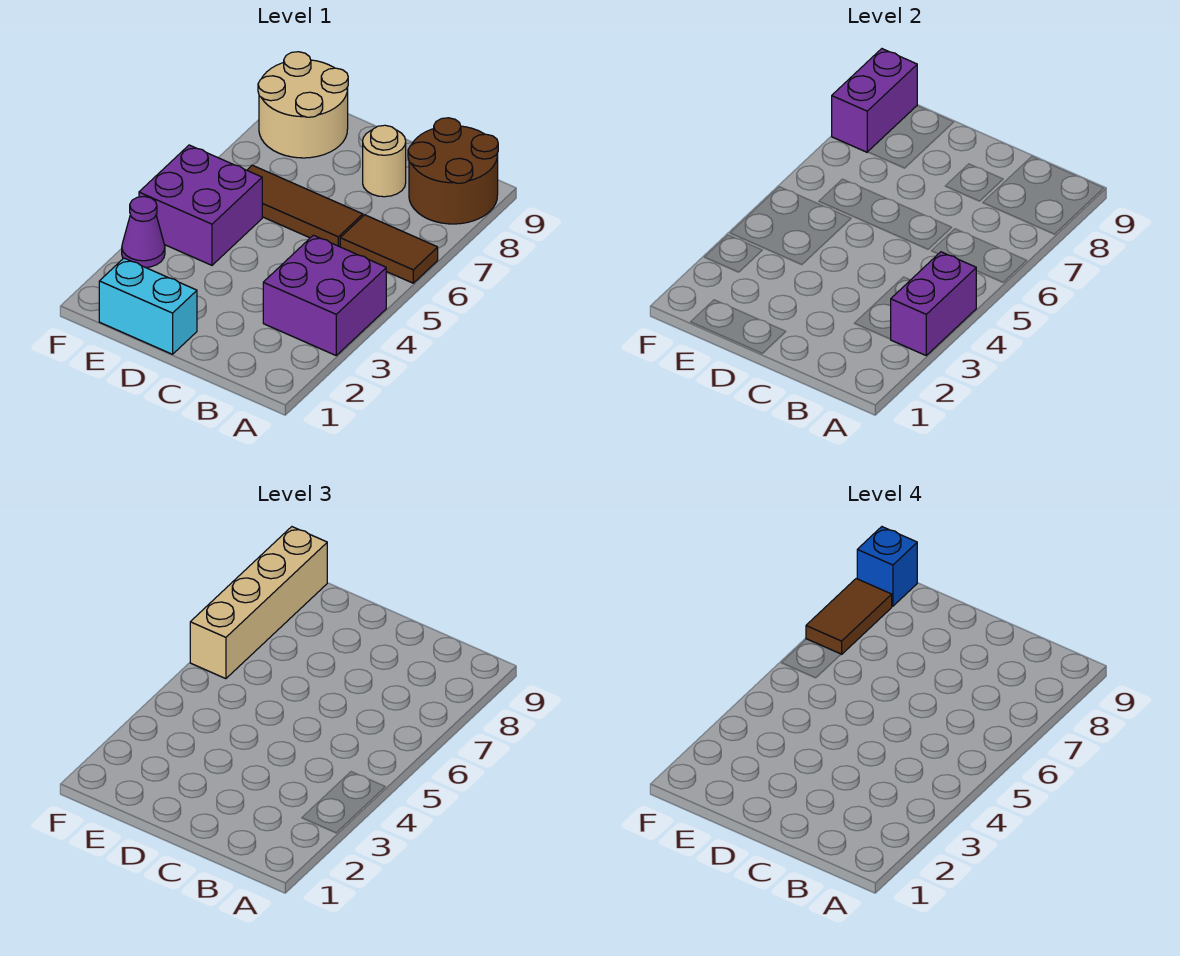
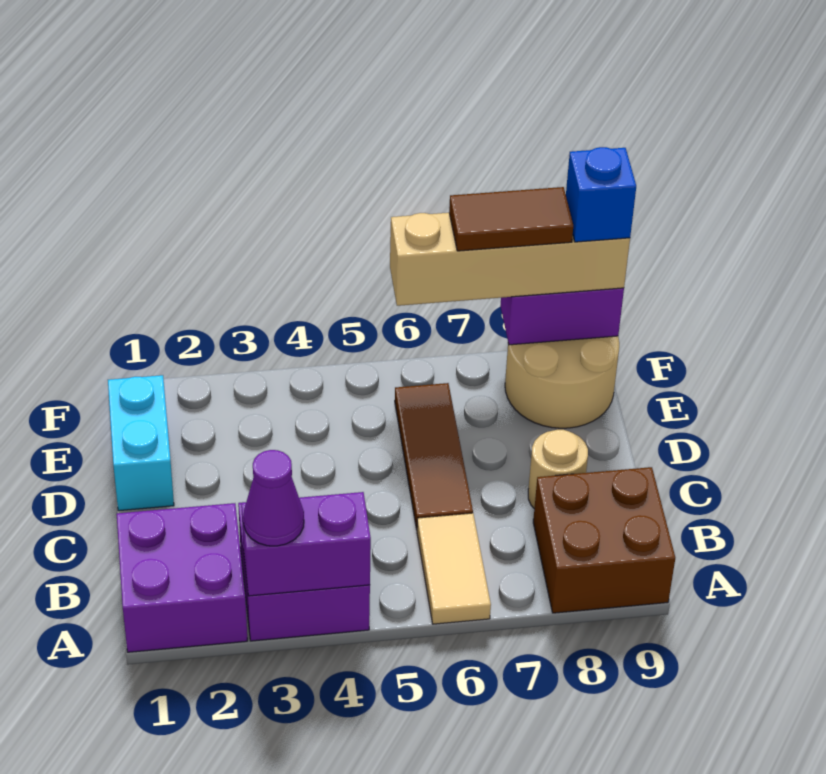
brown 1x2 tile [340,215,438,283] -> tan 1x2 tile [417,513,491,624]
brown 2x2 round brick [408,118,498,224] -> brown 2x2 brick [533,467,675,613]
purple 2x2 brick [139,145,262,265] -> purple 2x2 brick moved to [117,503,247,652]
purple 1x1 cone [122,196,165,268] -> purple 1x1 cone moved to [243,450,304,546]

